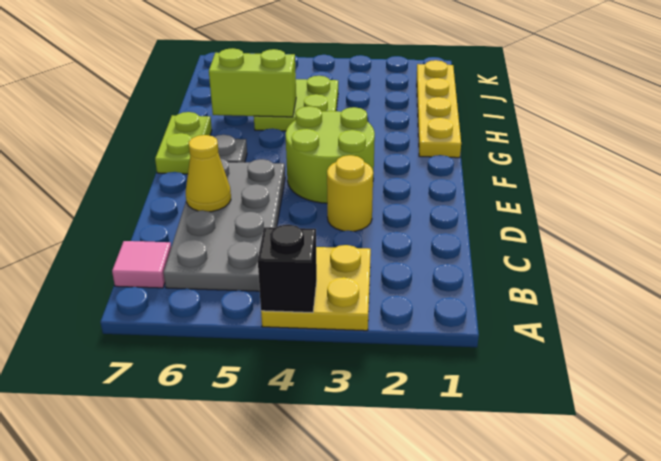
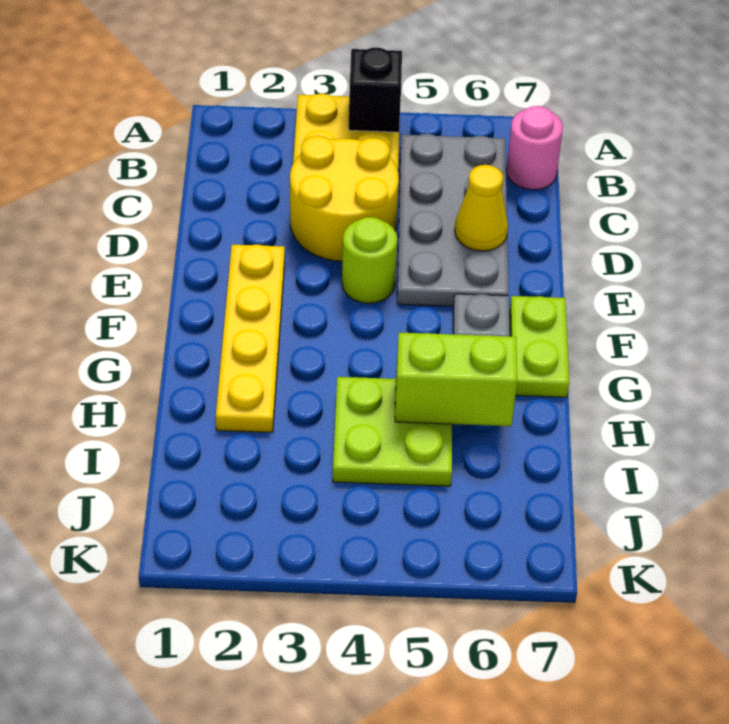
pink 1x1 tile [112,241,171,288] -> pink 1x1 round brick [507,106,563,190]
yellow 1x1 round brick [327,155,373,231] -> yellow 2x2 round brick [290,136,399,261]
lime 2x2 round brick [286,106,375,203] -> lime 1x1 round brick [342,217,397,303]
yellow 1x4 plate [417,60,461,158] -> yellow 1x4 plate moved to [216,244,285,433]

